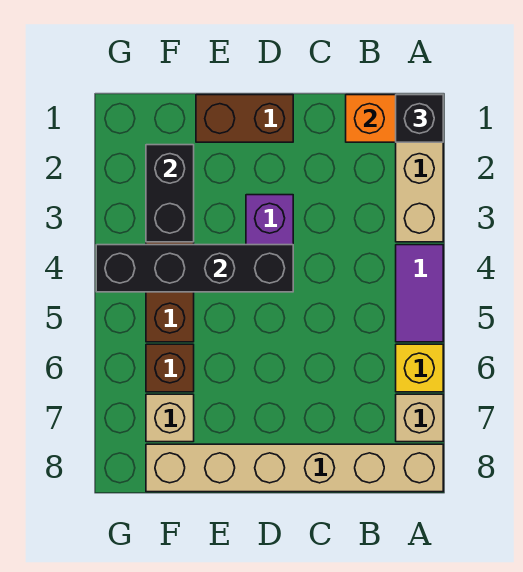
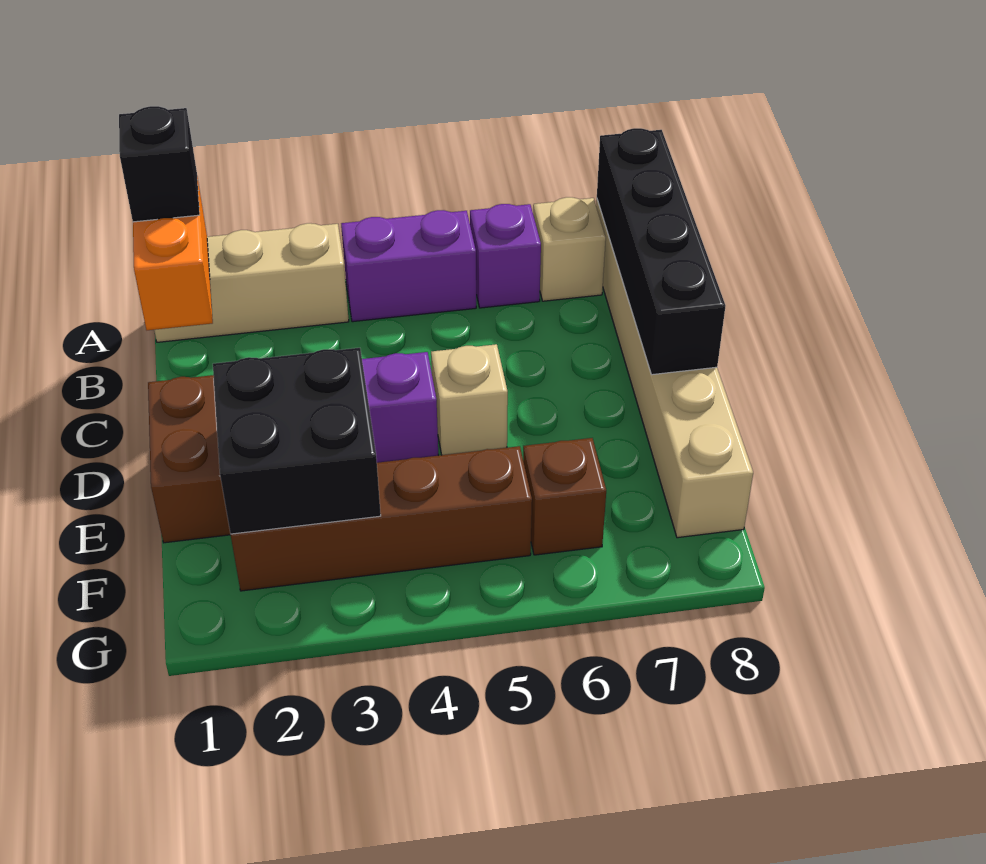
purple 1x2 tile [396,245,443,342] -> purple 1x2 brick [341,210,476,322]
yellow 1x1 brick [396,344,443,392] -> purple 1x1 brick [470,204,541,308]
black 1x4 brick [96,245,293,292] -> black 1x4 brick moved to [597,128,725,375]
black 1x2 brick [146,145,194,242] -> black 2x2 brick [213,348,381,534]
tan 1x1 brick [146,394,194,442] -> tan 1x1 brick moved to [431,344,508,455]

